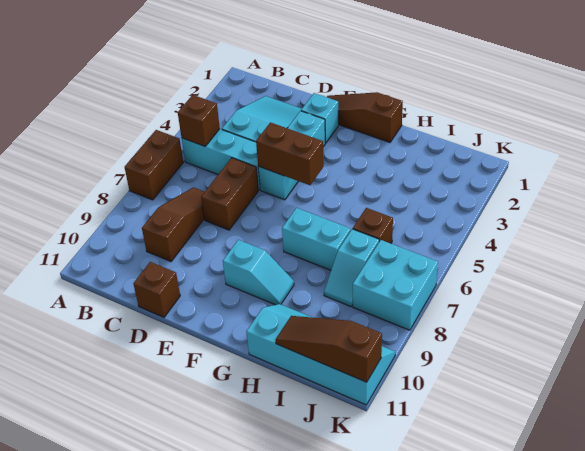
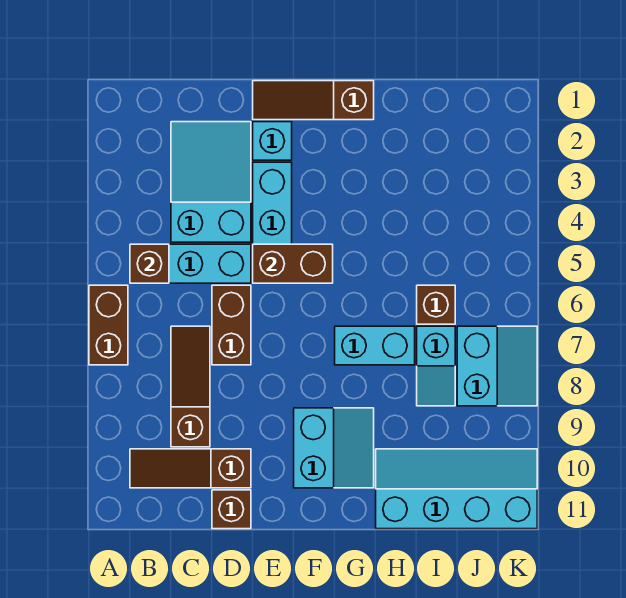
cyan 1x2 slope [223,240,294,305] -> cyan 2x2 slope [294,408,374,488]
brown 1x3 slope [276,316,382,382] -> brown 1x3 slope moved to [130,449,251,488]
cyan 2x2 brick [353,240,438,330] -> cyan 2x2 slope [457,326,537,406]

